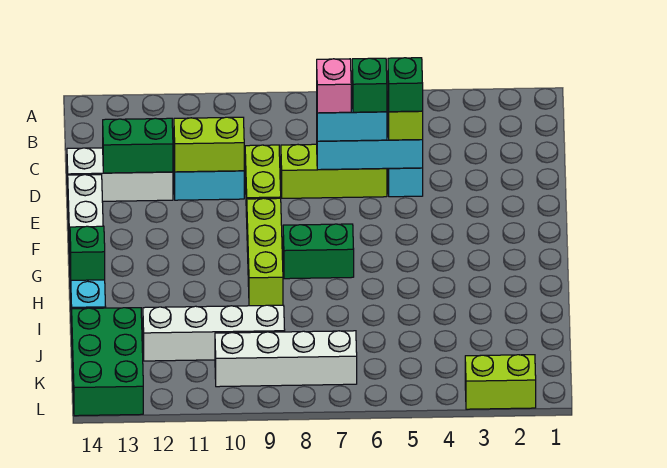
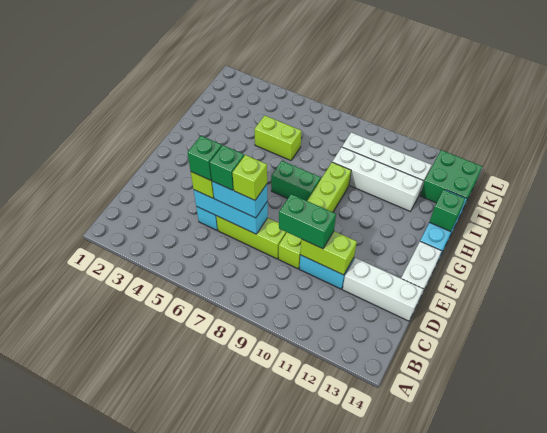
pink 1x1 brick [317,59,351,113] -> lime 1x1 brick [232,155,267,200]
green 1x2 brick [103,118,173,173] -> green 1x2 brick moved to [279,194,336,249]
green 2x3 brick [72,308,143,416] -> green 2x2 brick [420,150,482,208]
white 1x4 brick [215,331,357,387] -> white 1x4 brick moved to [333,147,423,211]
lime 1x2 brick [465,355,536,409] -> lime 1x2 brick moved to [254,115,301,161]

